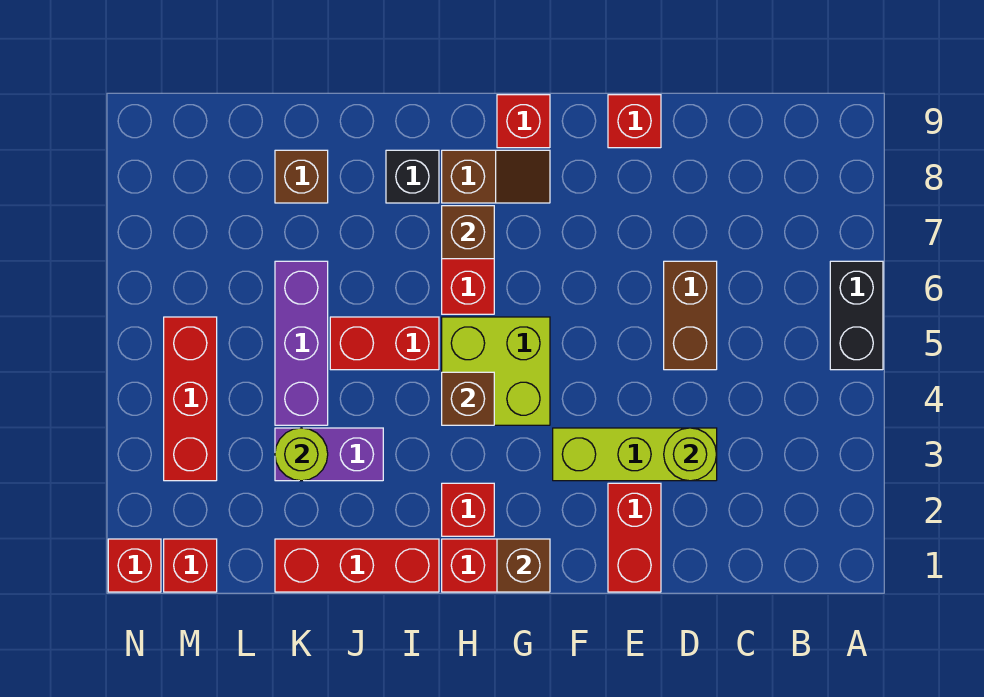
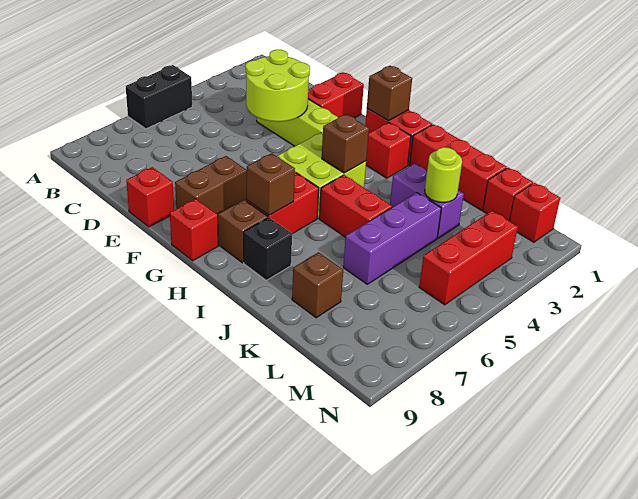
lime 1x1 round brick [664,428,717,481] -> lime 2x2 round brick [246,50,310,122]
brown 1x2 brick [664,261,717,370] -> brown 1x2 brick moved to [175,156,247,214]
red 1x1 brick [108,539,161,592] -> red 1x1 brick moved to [483,168,533,221]

